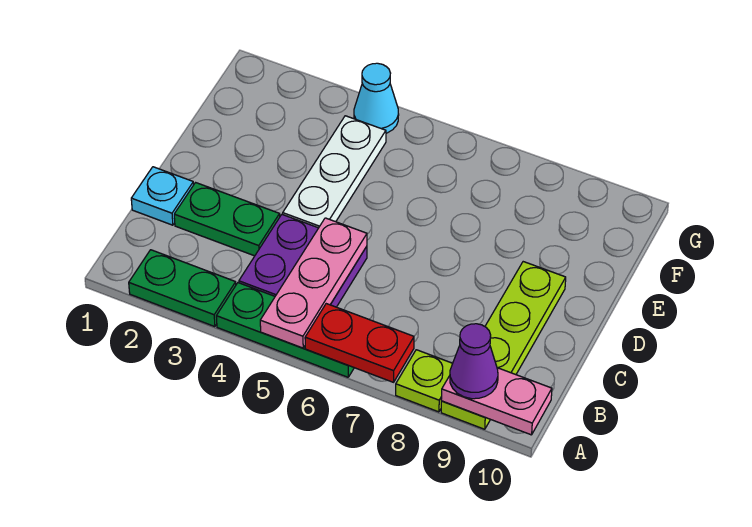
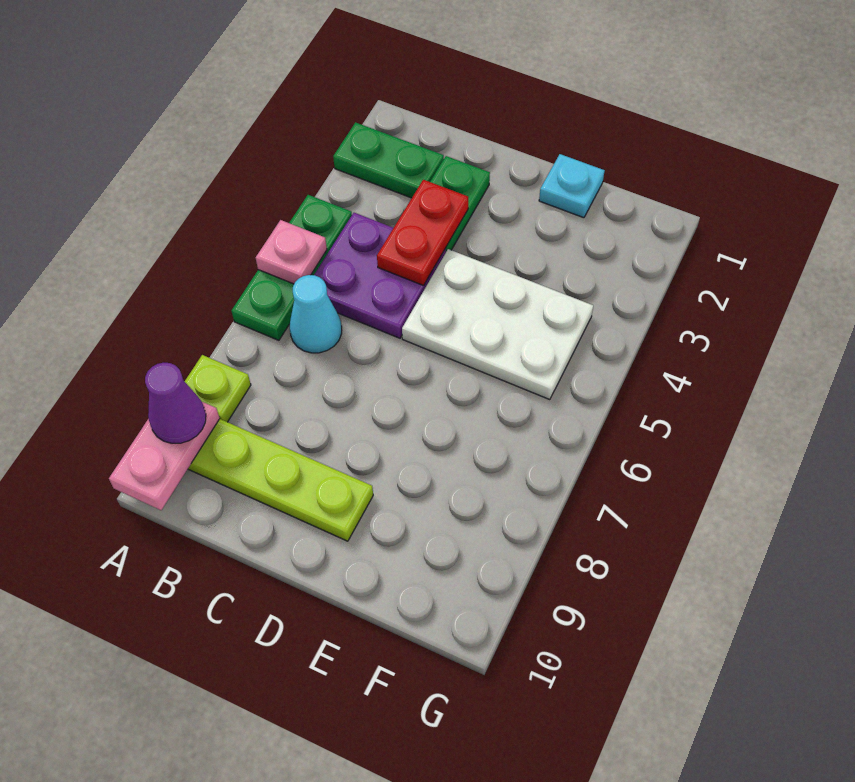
green 1x2 plate [129,250,236,327] -> green 1x2 plate turned to [333,122,444,198]
pink 1x3 plate [260,218,367,348] -> pink 1x1 plate [256,220,327,284]
red 1x2 plate [305,304,414,382] -> red 1x2 plate moved to [377,180,468,286]
cyan 1x1 plate [131,167,194,225] -> cyan 1x1 plate moved to [539,154,605,218]
white 1x3 plate [283,116,386,228] -> white 2x3 plate [402,249,593,400]
cyan 1x1 cone [354,63,399,133] -> cyan 1x1 cone moved to [290,275,342,353]

